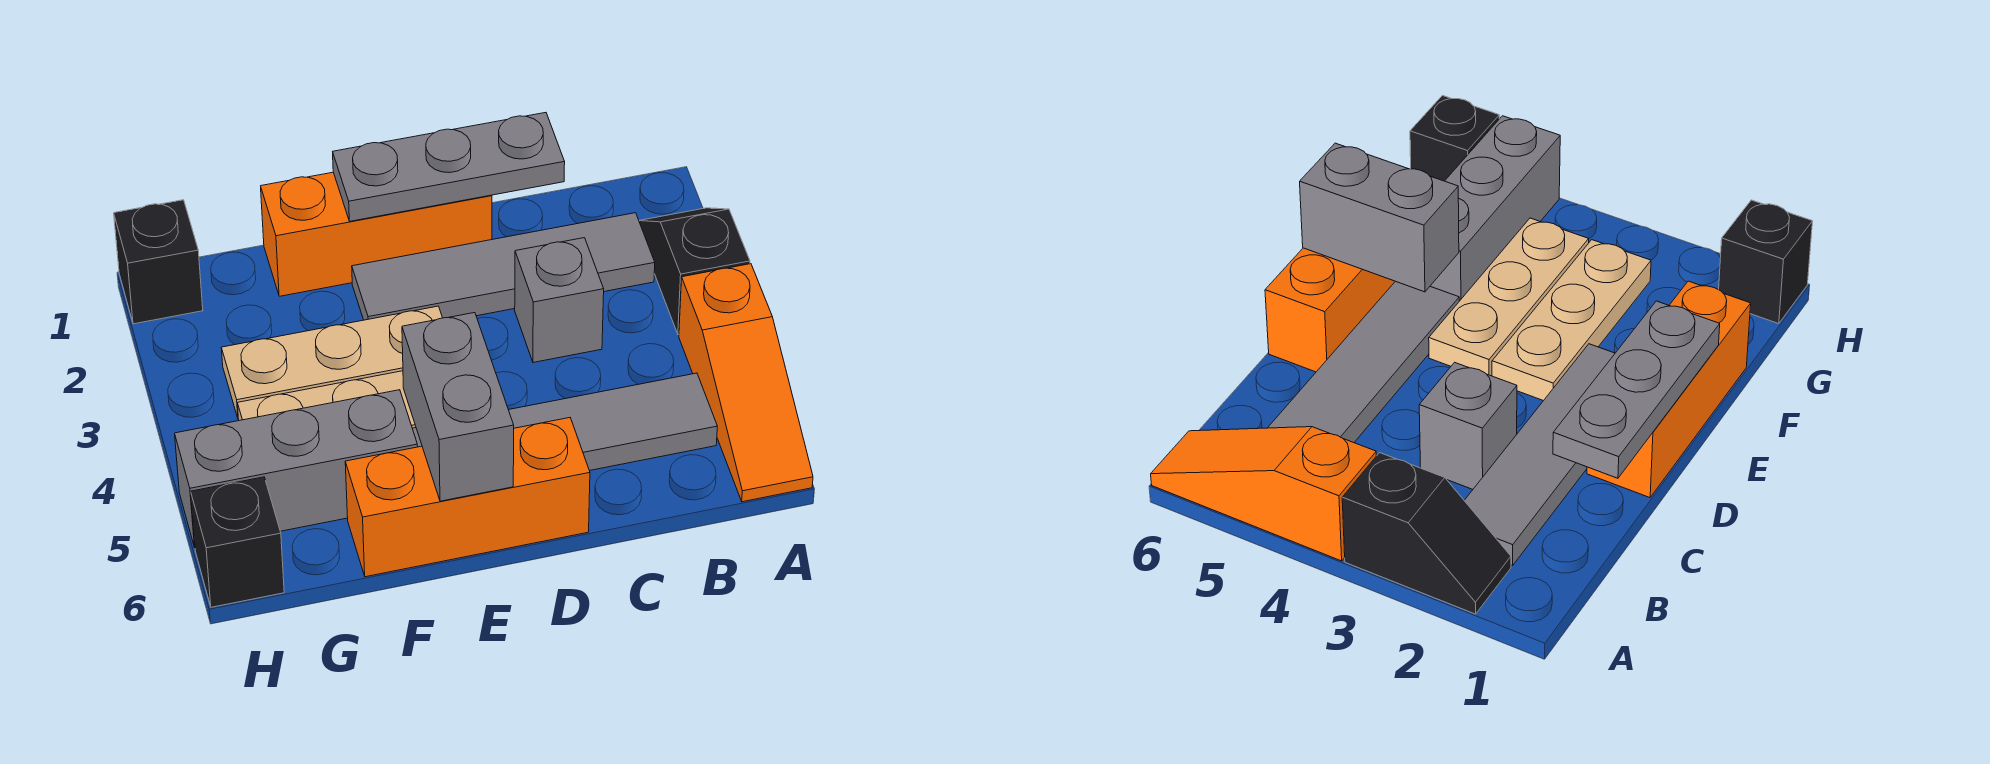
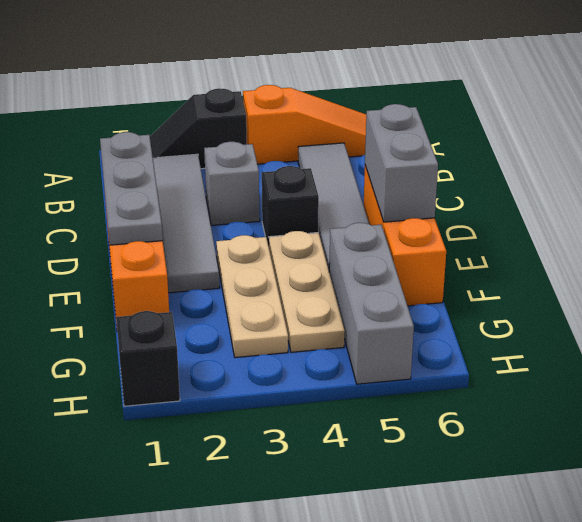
grey 1x2 brick [402,313,514,501] -> grey 1x2 brick turned to [365,104,438,222]
black 1x1 brick [191,477,284,607] -> black 1x1 brick moved to [262,166,319,246]

